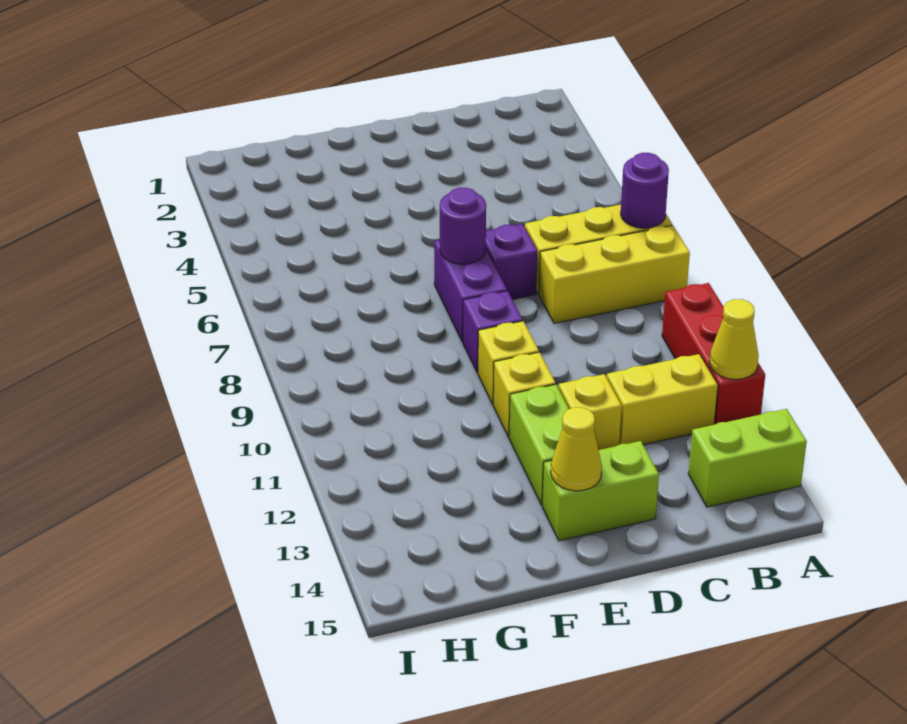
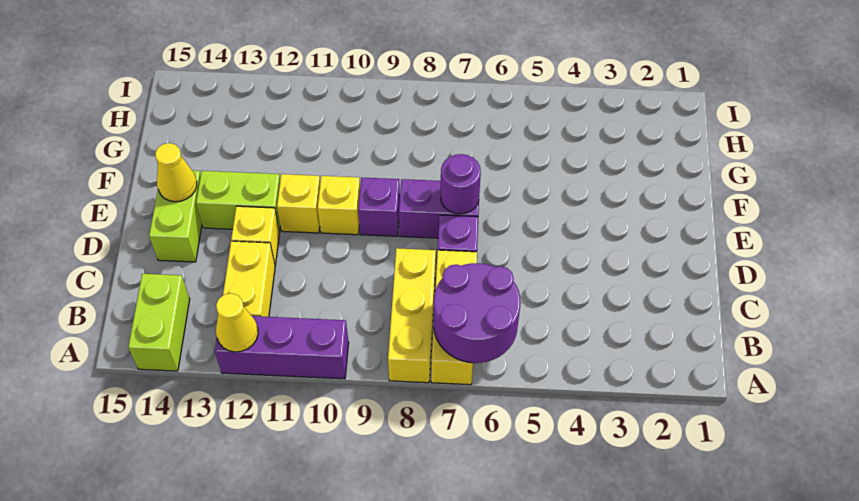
purple 1x1 round brick [621,153,669,228] -> purple 2x2 round brick [434,263,521,363]
red 1x3 brick [662,283,765,425] -> purple 1x3 brick [215,316,349,379]

